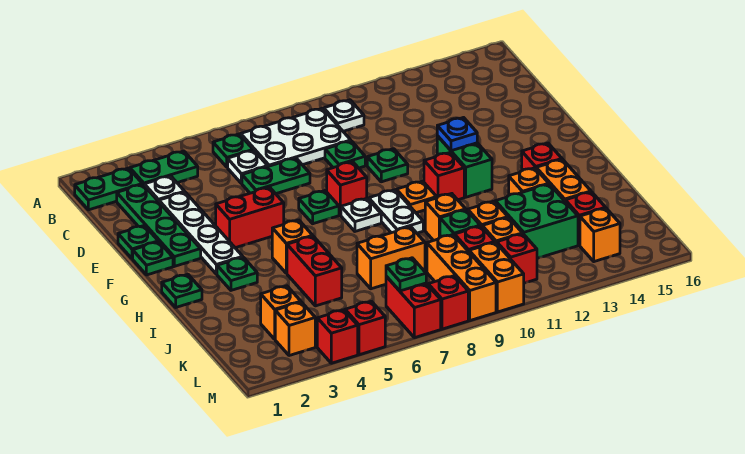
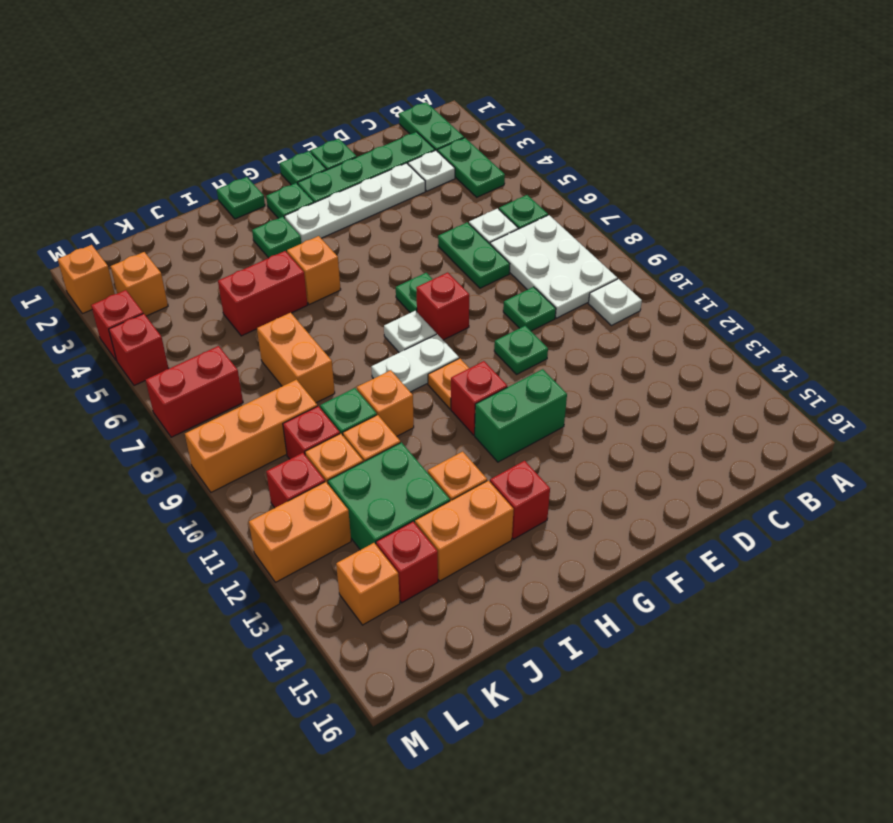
red 1x2 brick [216,187,284,248] -> none
blue 1x1 plate [437,118,477,151] -> none
orange 1x1 brick [261,286,301,339] -> orange 1x1 brick moved to [58,245,115,314]
green 1x1 plate [386,258,426,291] -> green 1x1 plate moved to [266,183,314,218]
orange 1x2 brick [469,242,524,312] -> orange 1x2 brick moved to [249,482,351,582]
red 1x1 brick [428,276,468,329] -> none

